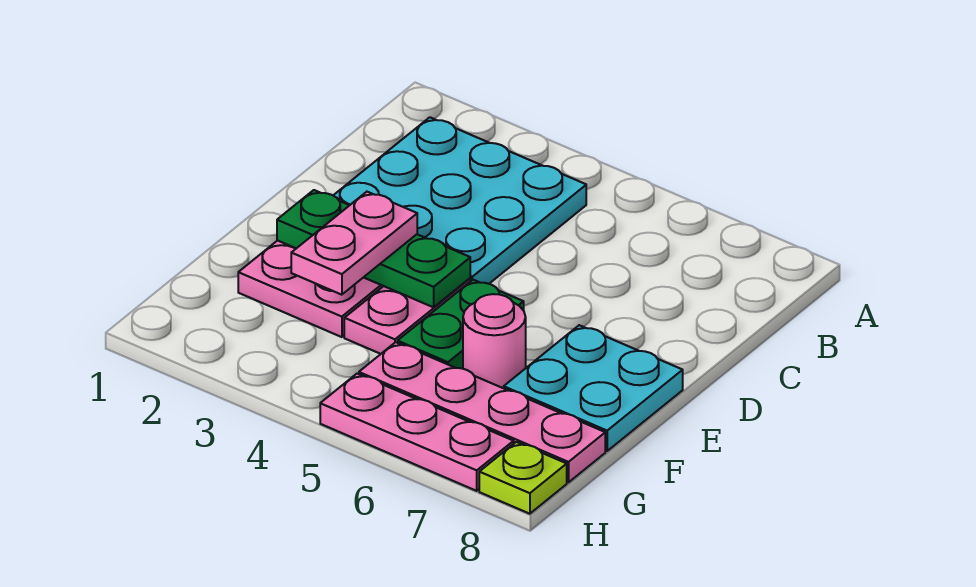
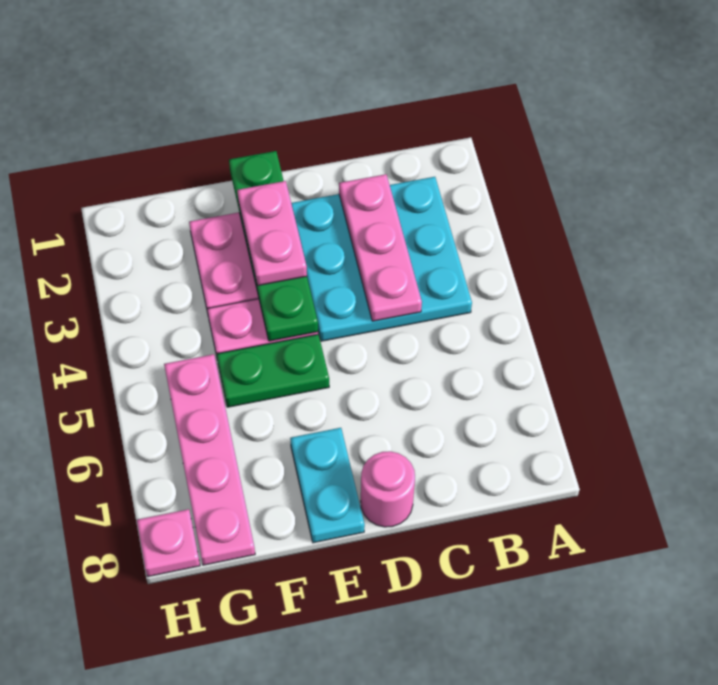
green 1x3 plate [277,190,470,307] -> green 1x4 plate [229,151,318,341]
pink 1x2 plate [291,192,417,295] -> pink 1x2 plate turned to [237,181,307,285]
cyan 2x2 plate [504,325,683,451] -> cyan 1x2 plate [290,428,365,543]
pink 1x1 round brick [463,294,526,388] -> pink 1x1 round brick moved to [361,451,415,527]
pink 1x3 plate [320,374,514,491] -> pink 1x3 plate moved to [339,174,422,321]
lime 1x1 plate [479,442,567,514] -> pink 1x1 plate [137,509,200,576]

